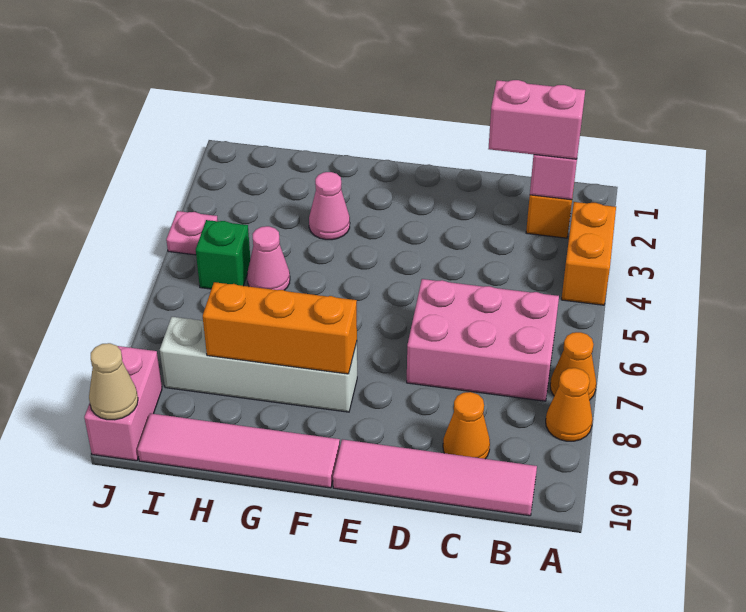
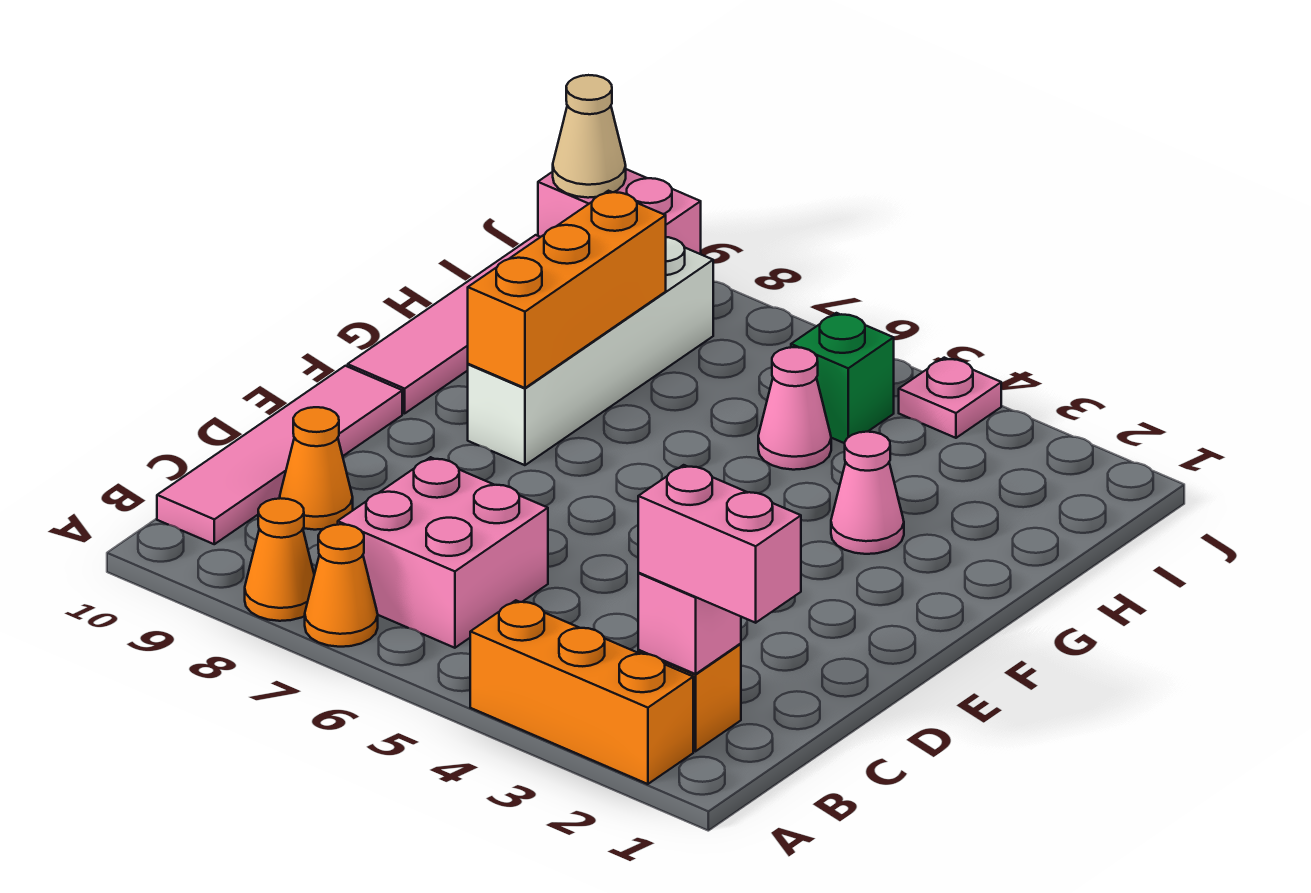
orange 1x2 brick [561,202,616,305] -> orange 1x3 brick [470,600,693,784]
pink 1x2 brick [488,80,585,159] -> pink 1x2 brick turned to [638,465,801,623]
pink 2x3 brick [407,279,559,401] -> pink 2x2 brick [338,457,548,648]

